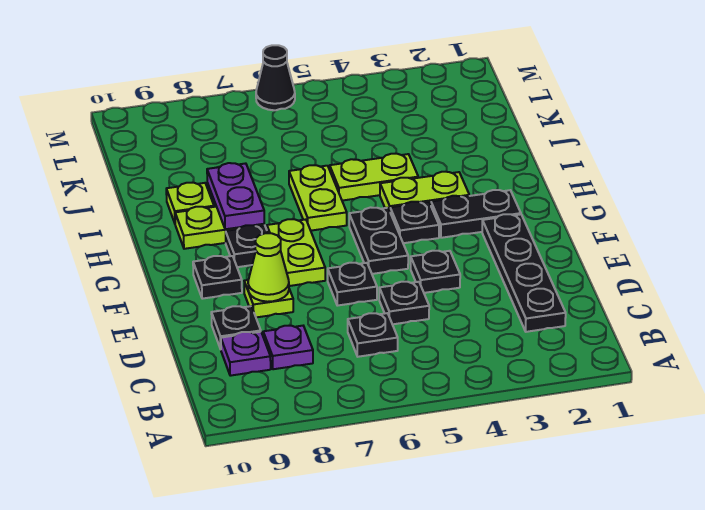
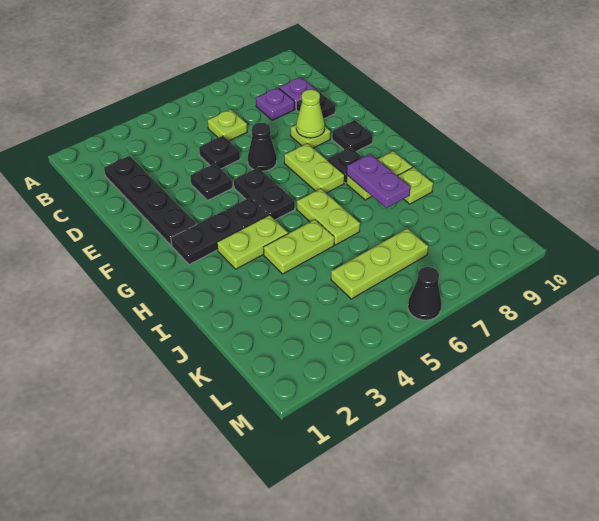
black 1x1 plate [348,313,398,357] -> lime 1x1 plate [208,109,247,141]
black 1x1 plate [328,263,377,306] -> black 1x1 cone [248,123,277,171]
none -> lime 1x3 plate [331,228,428,299]

